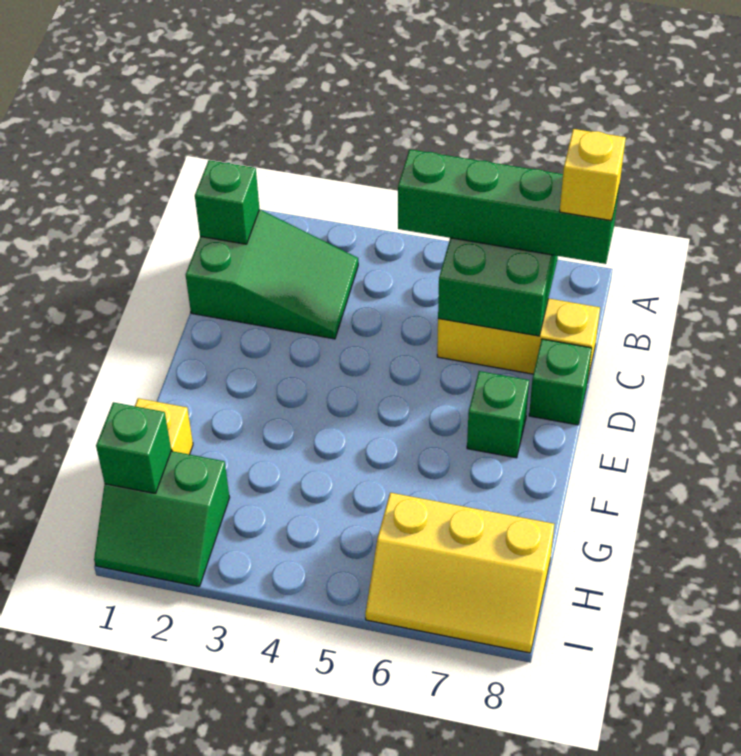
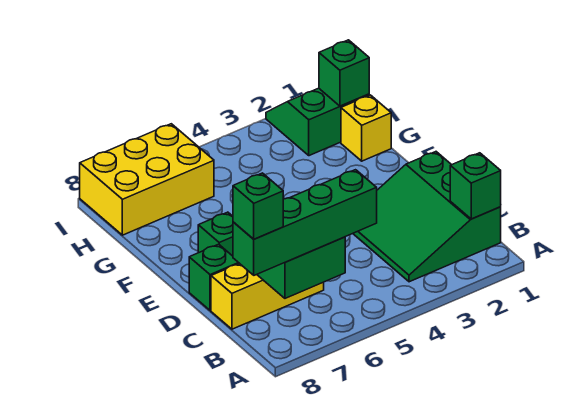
green 2x3 slope [186,210,358,339] -> green 3x3 slope [353,152,501,282]
yellow 1x1 brick [560,129,626,221] -> green 1x1 brick [233,173,283,239]
yellow 2x3 slope [365,493,554,653] -> yellow 2x3 brick [80,124,214,235]

